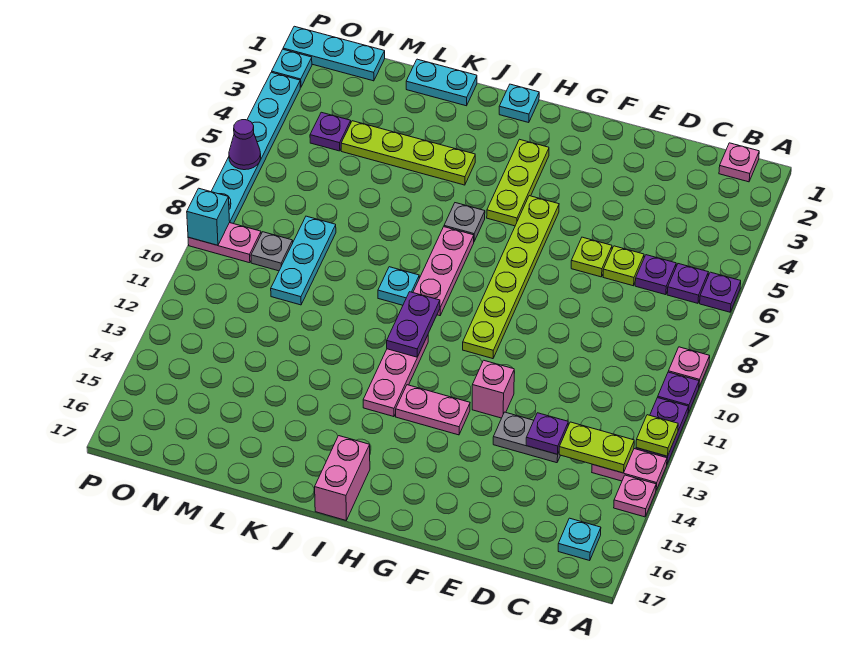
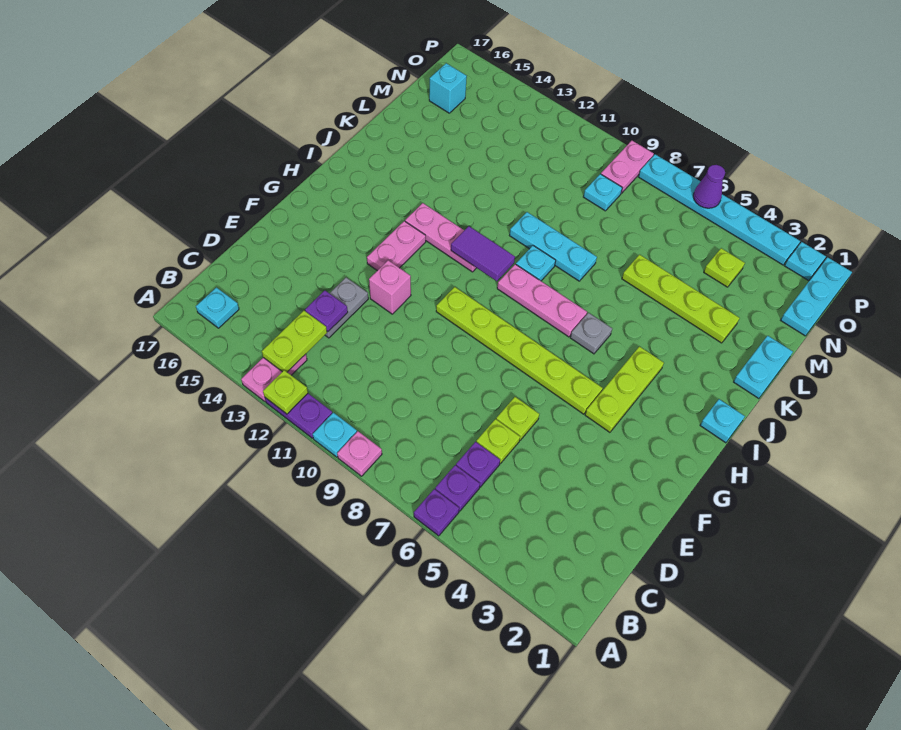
purple 1x1 plate [658,372,699,413] -> cyan 1x1 plate [313,413,357,457]
pink 1x1 plate [614,475,656,517] -> none
pink 1x1 plate [719,143,759,182] -> none
lime 1x3 plate [487,139,549,226] -> lime 1x3 plate turned to [585,347,664,432]
purple 1x2 plate [387,292,440,357] -> purple 1x2 tile [451,226,515,281]
pink 1x2 brick [315,436,370,520] -> none
lime 1x4 plate [341,121,475,185] -> lime 1x4 plate turned to [622,255,739,343]
cyan 1x3 plate [271,216,336,305] -> cyan 1x3 plate moved to [510,212,597,281]
purple 1x1 plate [310,112,351,151] -> lime 1x1 plate [704,248,745,287]
grey 1x1 plate [251,232,293,271] -> cyan 1x1 plate [583,174,622,211]
cyan 1x1 brick [187,188,230,245] -> cyan 1x1 brick moved to [429,63,467,113]

